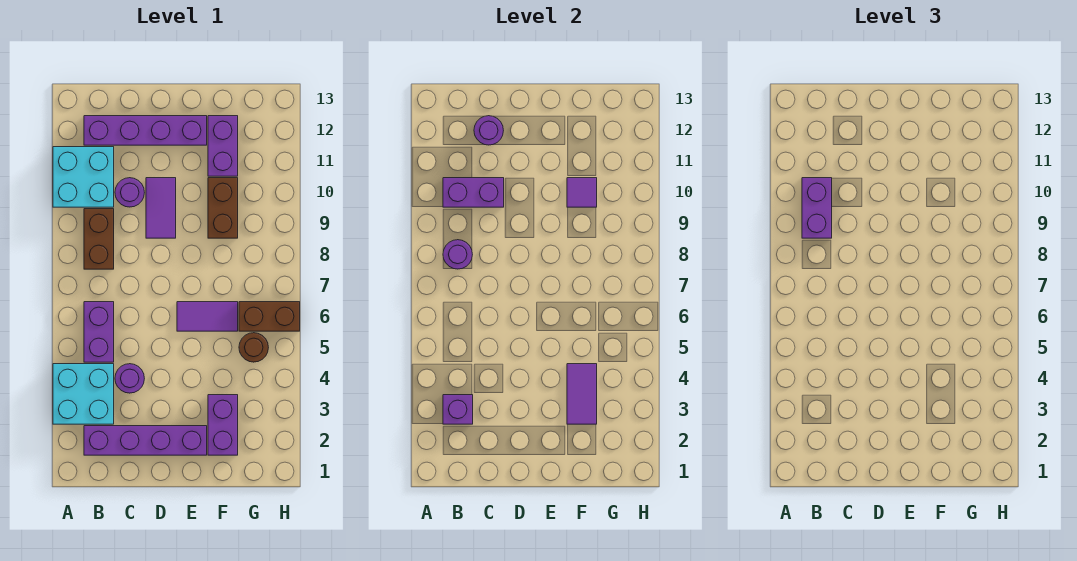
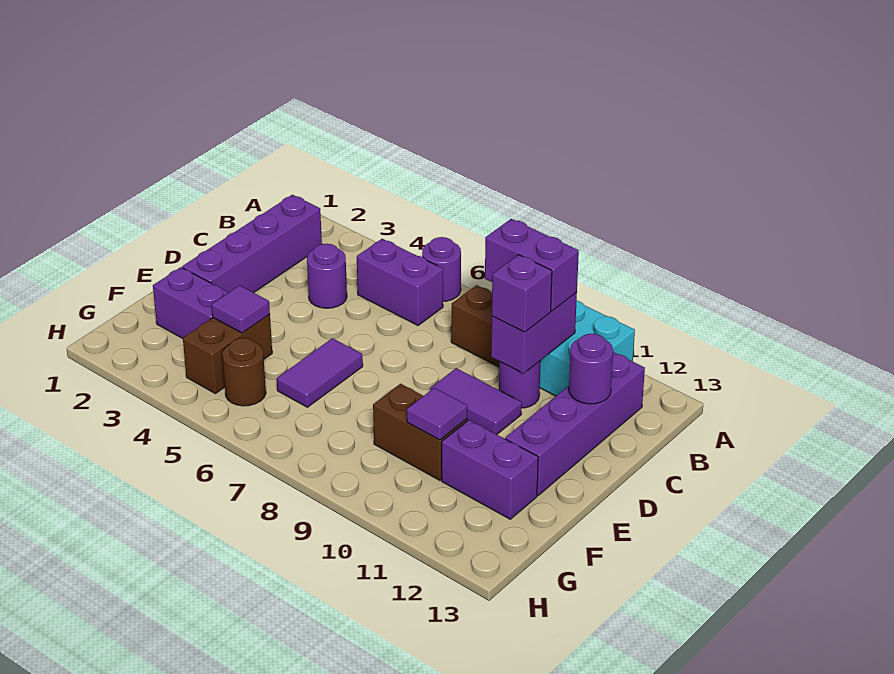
cyan 2x2 brick [53,364,114,424] -> none
purple 1x1 brick [443,395,473,424] -> purple 1x1 brick moved to [492,255,552,332]
purple 1x1 round brick [443,240,472,269] -> purple 1x1 round brick moved to [422,237,461,301]
purple 1x2 tile [567,364,597,424] -> purple 1x1 tile [212,285,270,333]
brown 1x2 brick [239,302,300,331] -> brown 1x2 brick moved to [183,314,272,394]

